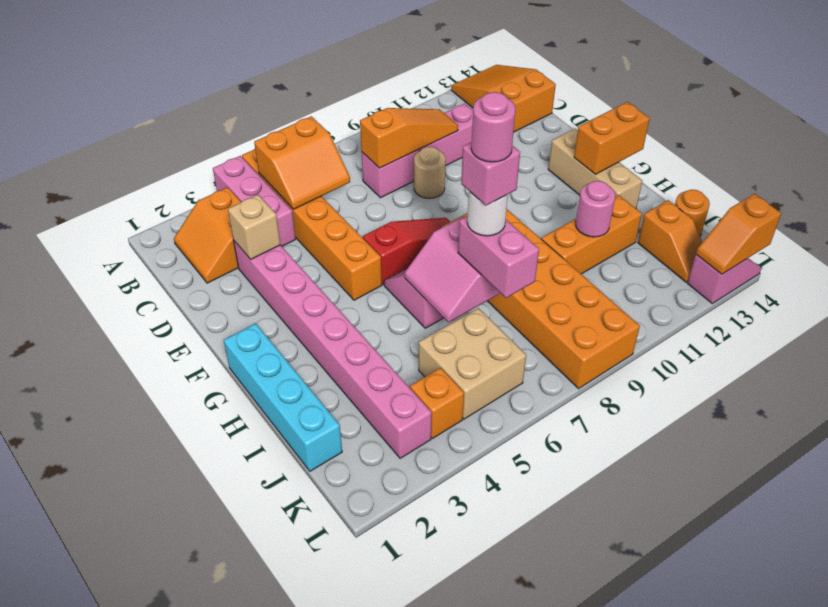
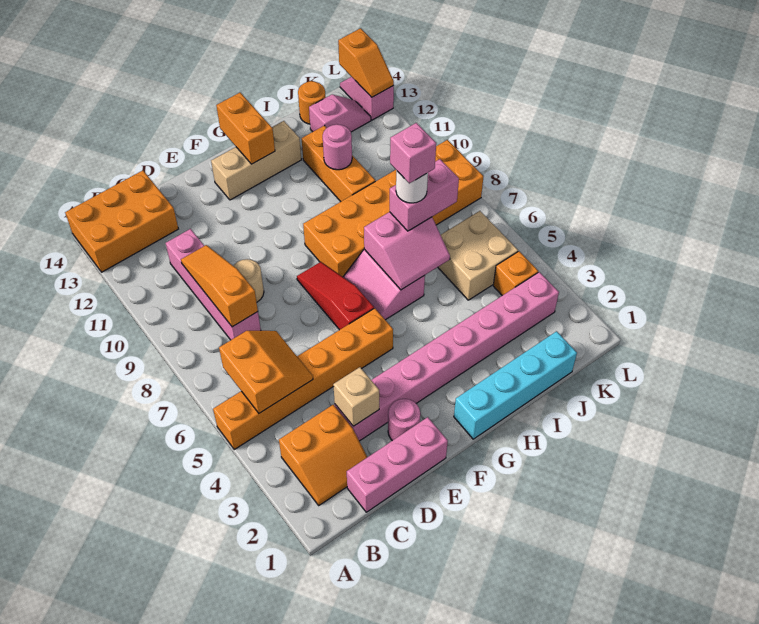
pink 1x3 brick [213,156,296,246] -> pink 1x3 brick moved to [347,417,448,512]
orange 2x3 slope [451,65,556,132] -> orange 2x3 brick [65,170,178,272]
pink 1x1 round brick [471,92,516,162] -> pink 1x1 round brick moved to [388,399,420,441]
orange 1x2 slope [638,200,702,282] -> pink 1x2 slope [309,94,371,132]

